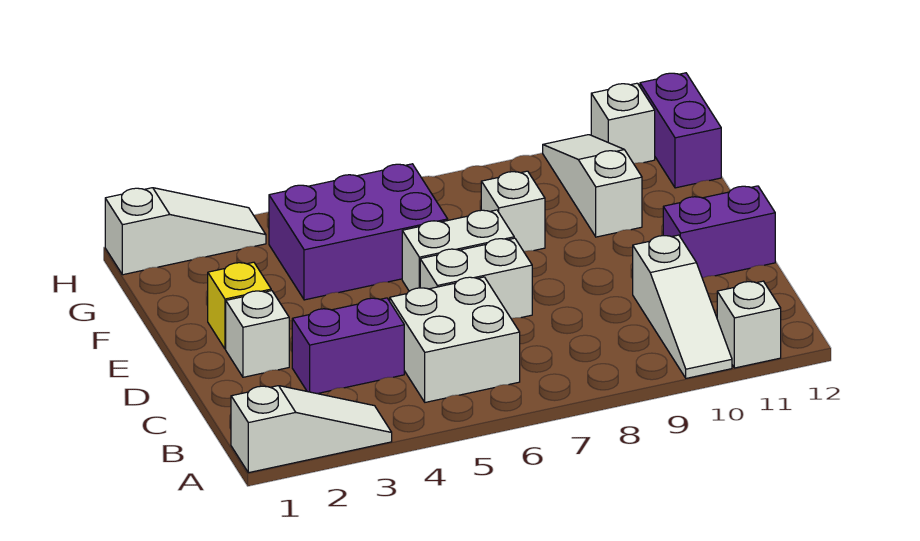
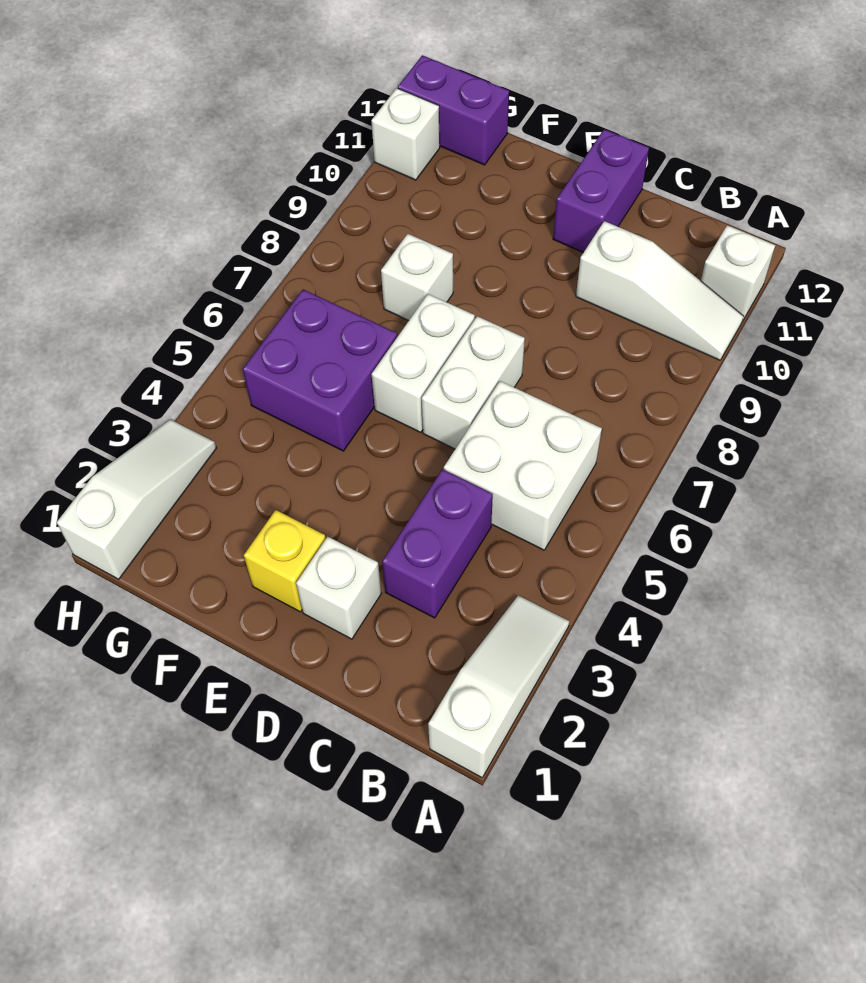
purple 2x3 brick [269,164,448,300] -> purple 2x2 brick [243,290,397,451]
white 1x3 slope [543,135,642,237] -> none

